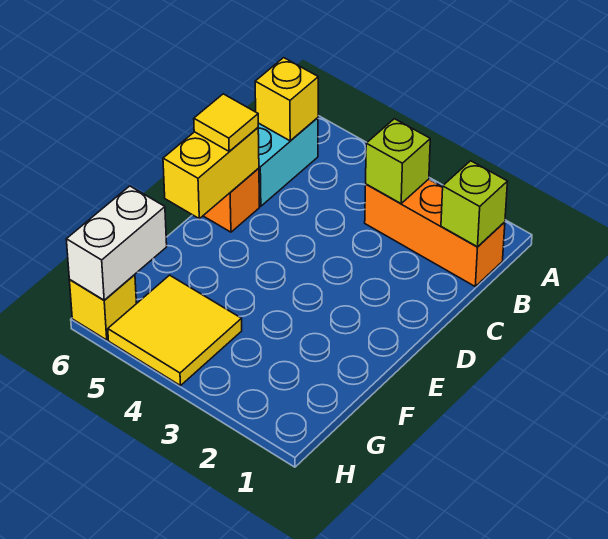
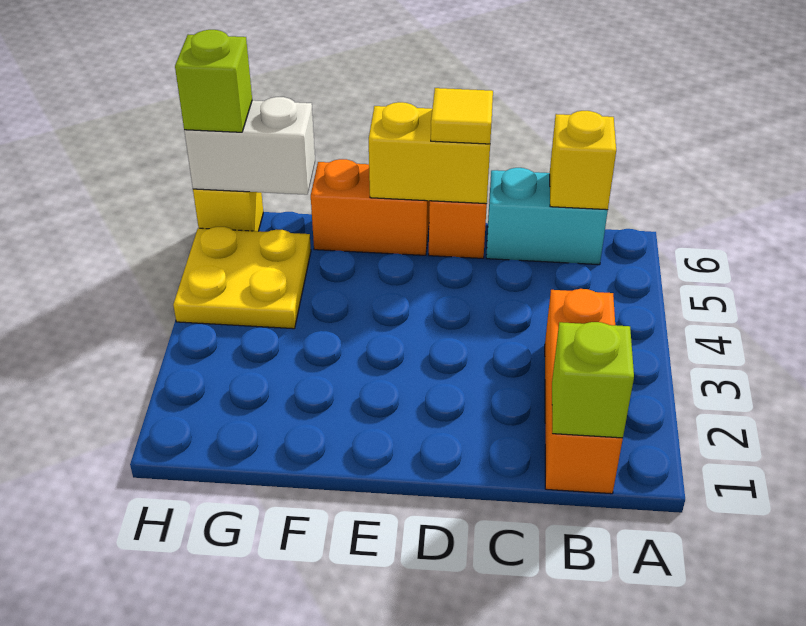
lime 1x1 brick [366,119,430,203] -> lime 1x1 brick moved to [175,30,252,132]
none -> orange 1x2 brick [311,159,430,255]
yellow 2x2 tile [108,275,242,386] -> yellow 2x2 plate [173,227,311,329]

